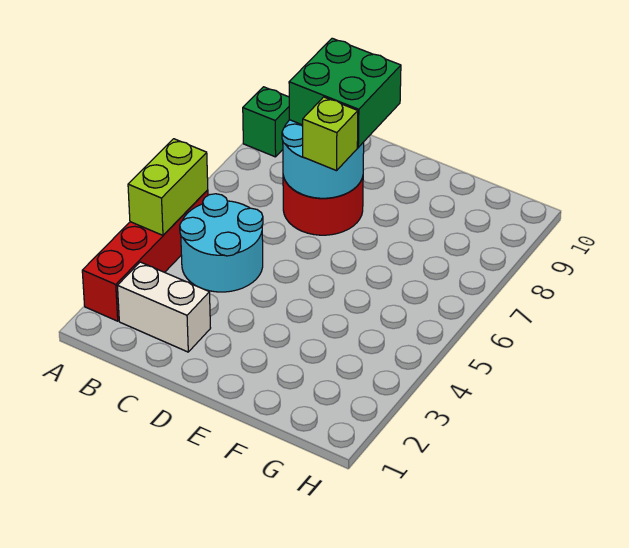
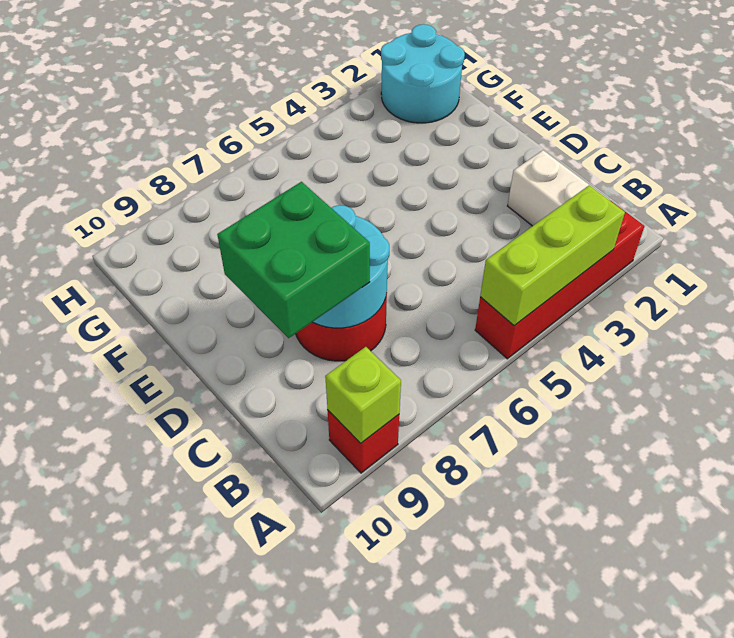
lime 1x2 brick [128,139,208,235] -> lime 1x3 brick [480,185,625,326]
green 1x1 brick [243,87,289,157] -> red 1x1 brick [328,411,399,473]
cyan 2x2 round brick [180,194,263,292] -> cyan 2x2 round brick moved to [381,24,465,123]
lime 1x1 brick [303,97,358,171] -> lime 1x1 brick moved to [325,347,401,443]

